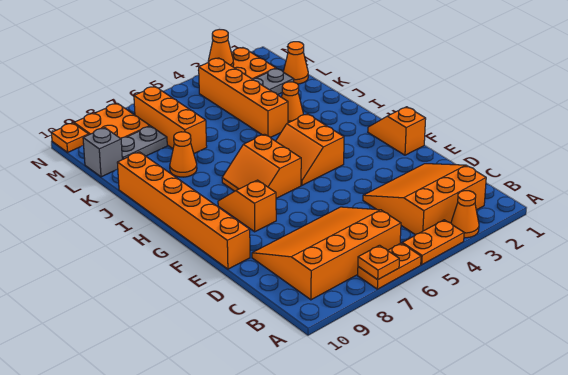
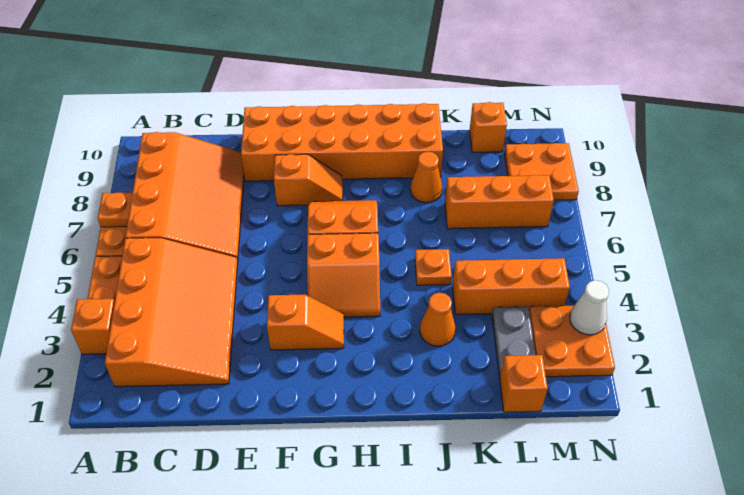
orange 1x1 cone [451,191,479,238] -> orange 1x1 brick [71,299,115,354]
orange 3x3 slope [363,164,486,235] -> orange 3x4 slope [105,238,238,387]
orange 1x6 brick [117,152,250,269] -> orange 2x6 brick [241,103,443,181]
orange 1x2 slope [368,107,426,155] -> orange 1x2 slope moved to [267,295,344,350]
orange 2x2 slope [276,114,344,185] -> orange 2x2 slope turned to [307,233,380,317]
orange 1x4 brick [199,58,288,138] -> orange 1x3 brick [453,258,570,315]
orange 1x1 cone [283,42,308,84] -> orange 1x1 brick [500,355,548,412]
grey 1x2 plate [121,126,167,159] -> none
grey 1x1 brick [83,128,122,177] -> orange 1x1 brick [470,102,507,153]
orange 1x1 cone [208,29,234,67] -> white 1x1 cone [570,280,609,335]
orange 1x1 plate [51,123,89,152] -> orange 1x1 plate moved to [415,249,452,285]

